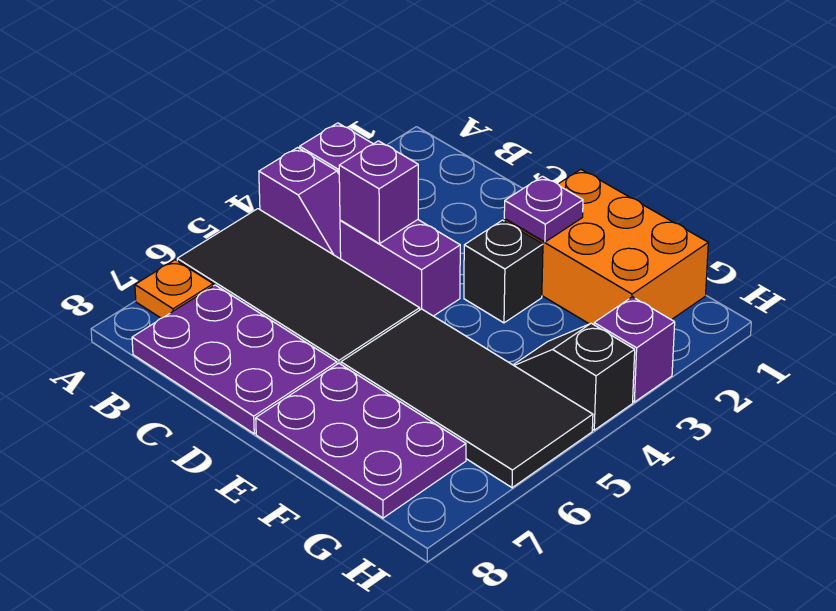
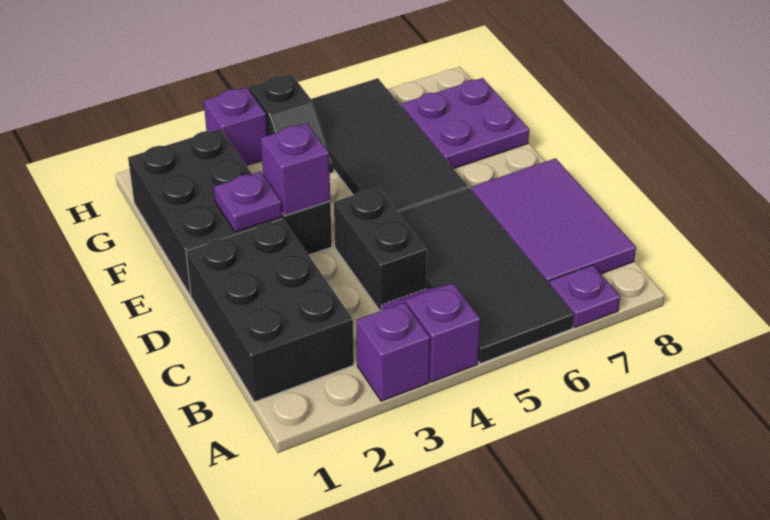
orange 1x1 plate [135,260,213,318] -> purple 1x1 plate [549,265,620,328]
none -> black 2x3 brick [186,219,354,402]
purple 2x3 plate [132,285,337,434] -> purple 2x3 tile [471,158,636,283]
purple 1x2 brick [340,220,460,316] -> black 1x2 brick [334,187,427,311]
purple 1x1 brick [339,141,418,244] -> purple 1x1 brick moved to [261,123,330,216]
orange 2x3 brick [504,169,708,325] -> black 2x3 brick [128,129,282,295]
purple 2x3 plate [256,363,466,518] -> purple 2x2 plate [402,78,529,169]

